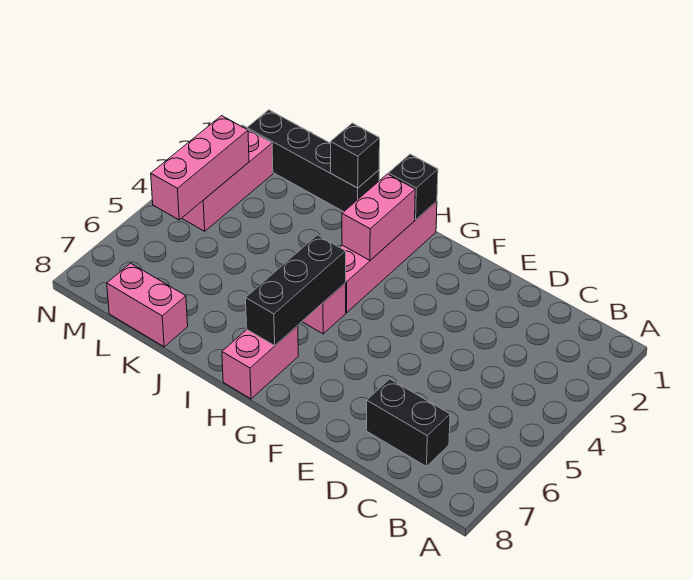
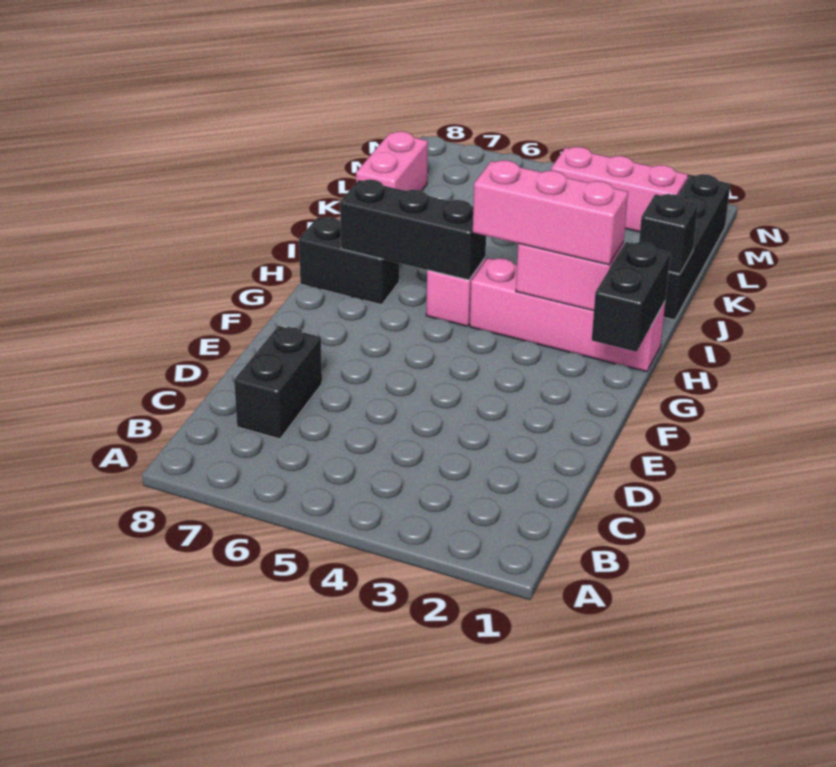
black 1x1 brick [388,154,438,220] -> black 1x2 brick [592,242,671,352]
pink 1x2 brick [222,326,298,399] -> black 1x2 brick [299,217,399,305]
pink 1x3 brick [151,116,249,220] -> pink 1x3 brick moved to [473,160,628,265]

